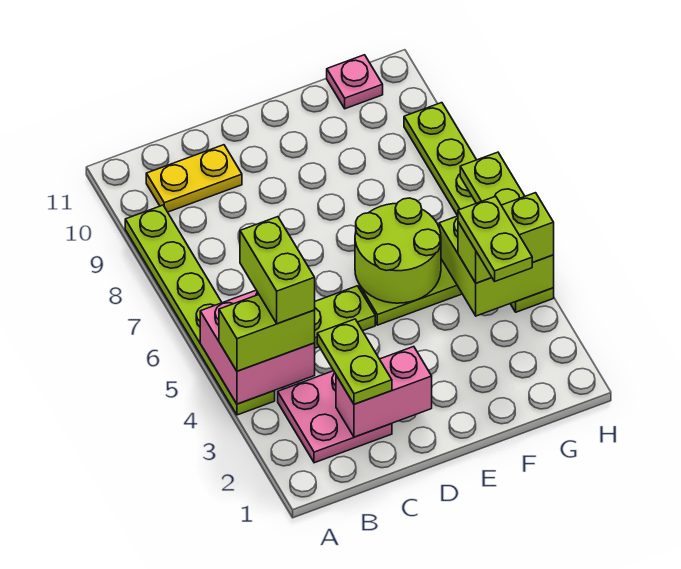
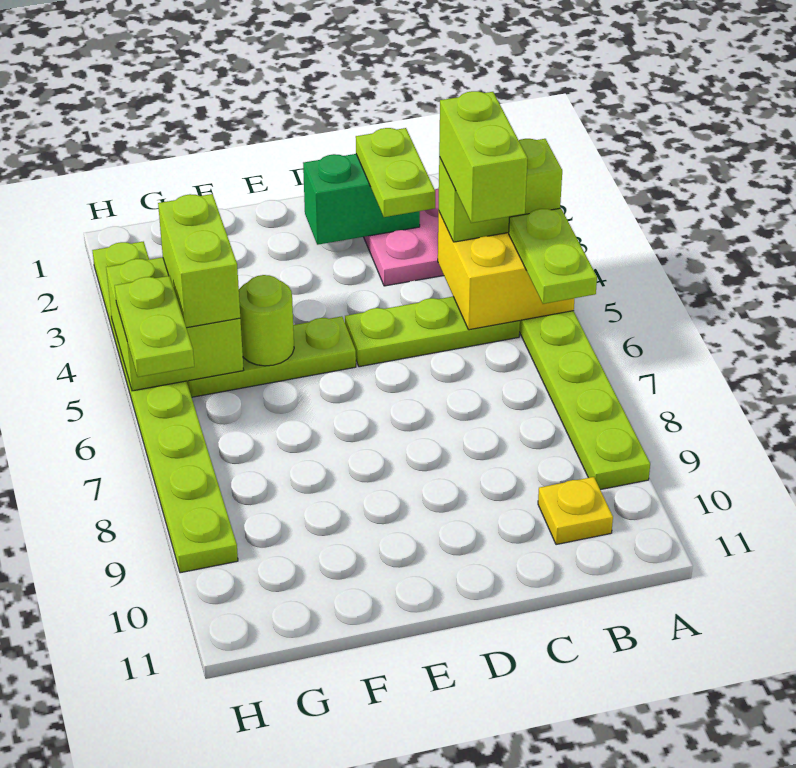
pink 2x2 brick [200,290,315,404] -> yellow 2x2 brick [438,211,575,330]
yellow 1x2 plate [146,145,242,212] -> yellow 1x1 plate [538,477,613,545]
pink 1x2 brick [336,347,432,437] -> green 1x2 brick [303,154,420,245]
lime 2x2 round brick [355,198,441,303] -> lime 1x1 round brick [239,275,294,366]
lime 1x2 plate [458,196,533,281] -> lime 1x2 plate moved to [509,208,597,304]
lime 1x2 brick [458,193,554,283] -> lime 1x2 brick turned to [158,194,240,328]
pink 1x1 plate [327,55,383,109] -> none
lime 1x6 plate [404,103,554,312] -> lime 1x8 plate [92,242,238,573]

